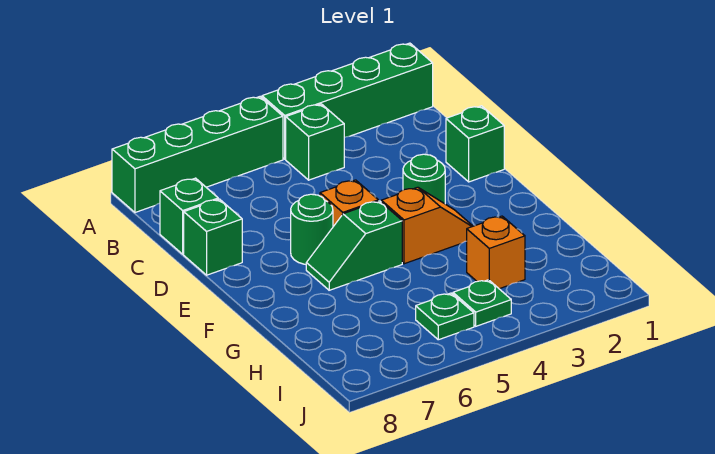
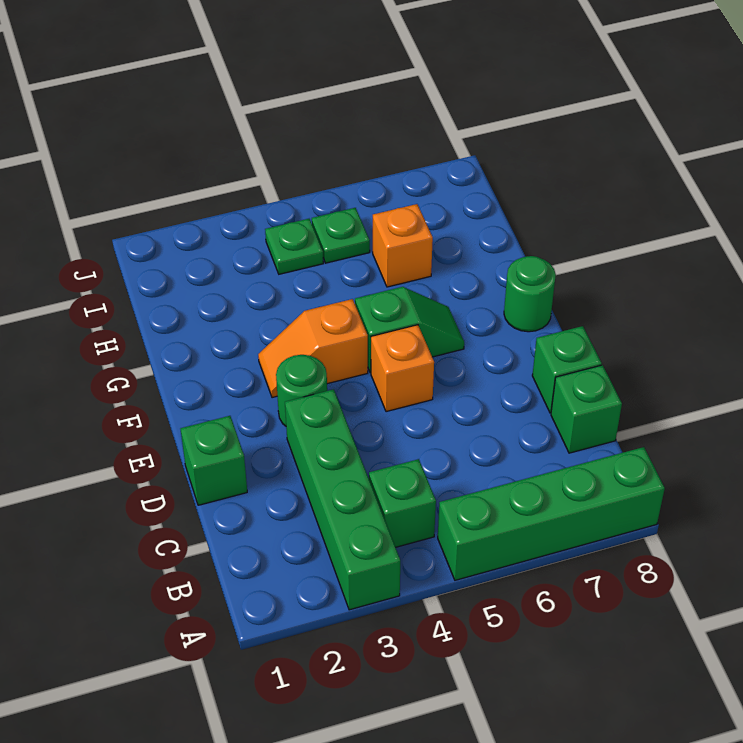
green 1x4 brick [262,43,433,159] -> green 1x4 brick turned to [285,389,400,610]
green 1x1 round brick [291,194,333,264] -> green 1x1 round brick moved to [504,256,556,332]
orange 1x1 brick [467,216,525,289] -> orange 1x1 brick moved to [373,204,433,287]

